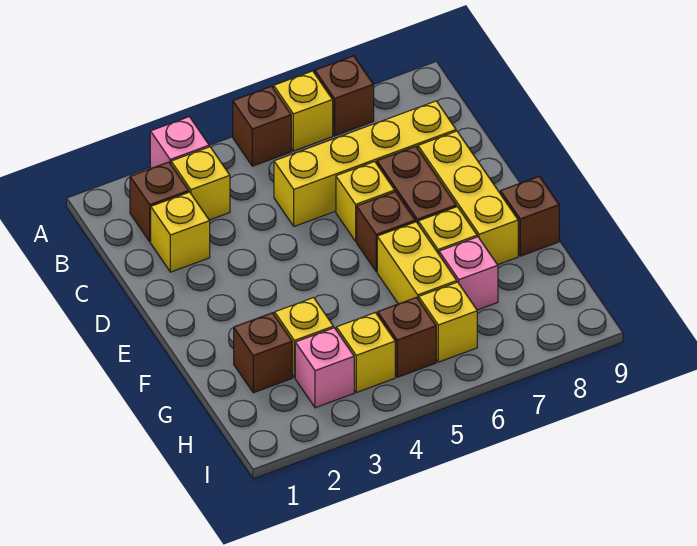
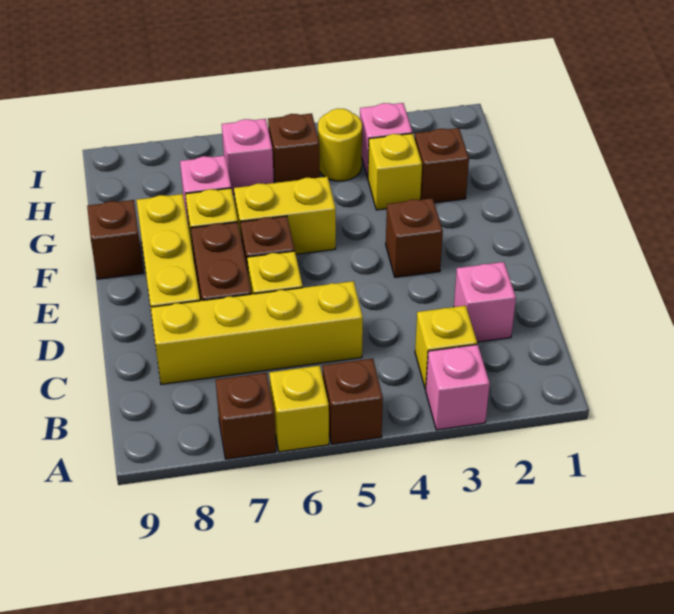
brown 1x1 brick [130,162,189,242] -> brown 1x1 brick moved to [386,198,443,277]
yellow 1x1 brick [151,192,210,272] -> pink 1x1 brick [454,262,516,342]
yellow 1x2 brick [377,222,457,304] -> yellow 1x2 brick turned to [234,177,336,254]
yellow 1x1 brick [336,313,395,392] -> yellow 1x1 round brick [318,108,362,181]
yellow 1x1 brick [419,282,477,362] -> pink 1x1 brick [222,119,274,194]

